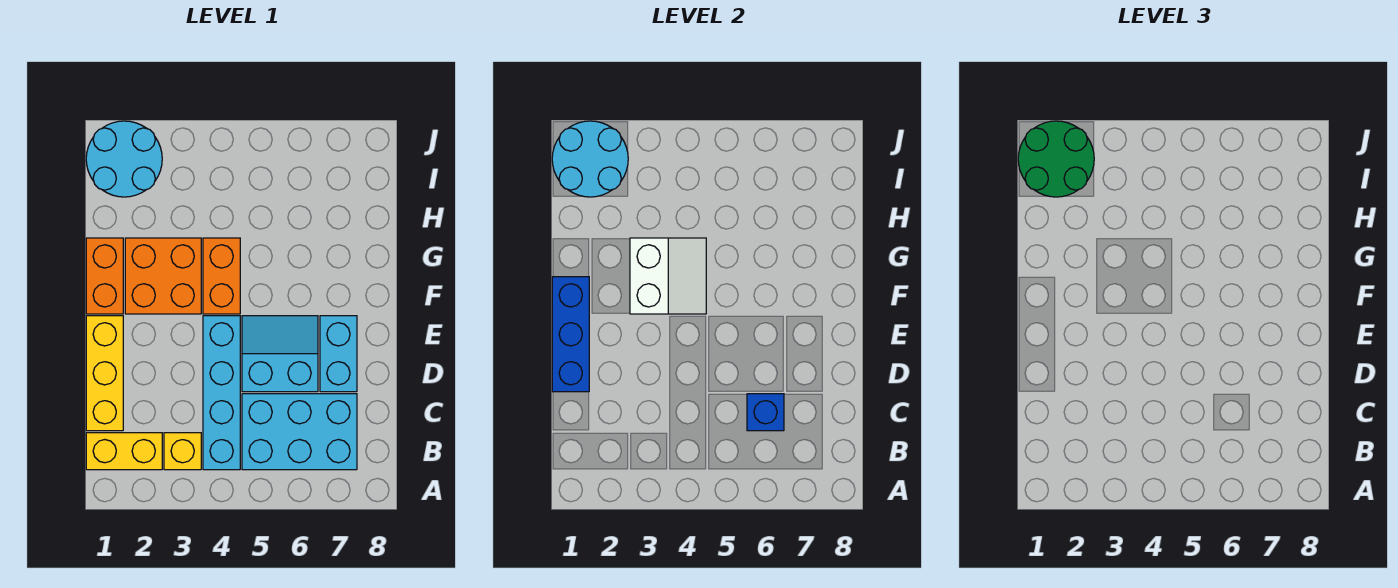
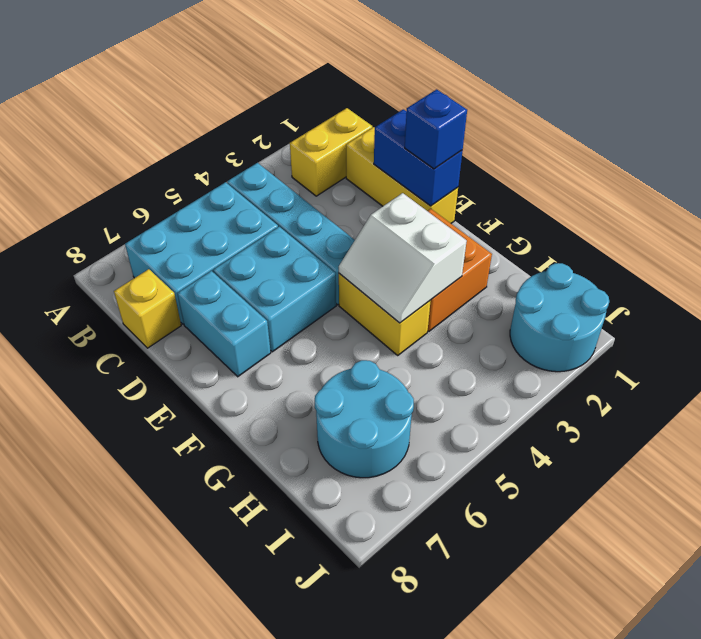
yellow 1x1 brick [164,433,201,470] -> yellow 1x1 brick moved to [114,269,181,348]
blue 1x1 brick [747,394,784,431] -> blue 1x1 brick moved to [405,89,467,169]
blue 1x3 brick [552,277,589,392] -> blue 1x2 brick [374,109,463,206]
cyan 2x2 slope [242,316,318,392] -> cyan 2x2 brick [213,227,336,352]
orange 1x2 brick [86,238,123,314] -> none
orange 1x2 brick [203,238,240,314] -> yellow 1x2 brick [339,274,431,355]
cyan 2x2 round brick [552,121,628,197] -> cyan 2x2 round brick moved to [315,360,414,478]
green 2x2 round brick [1018,121,1094,197] -> none

